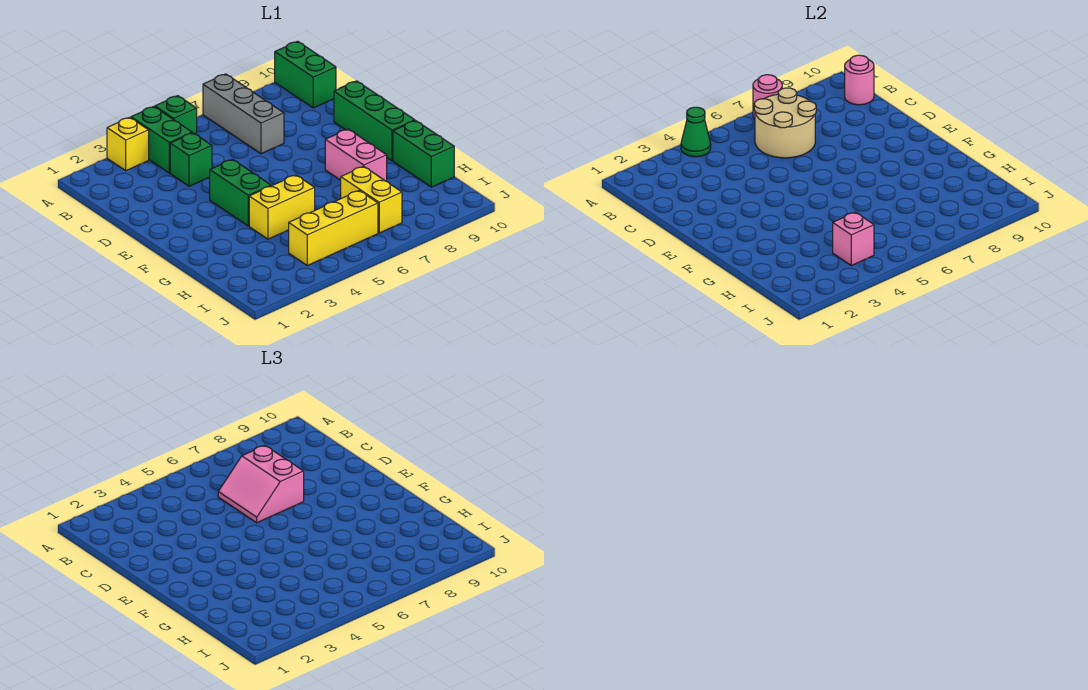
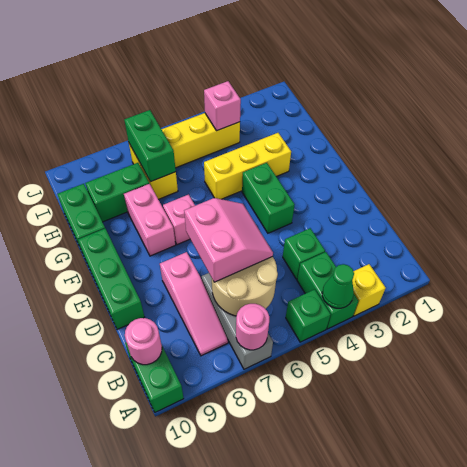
none -> pink 1x3 slope [160,252,228,356]
none -> pink 1x1 brick [163,194,195,245]
yellow 1x2 brick [249,175,315,239] -> yellow 1x3 brick [204,133,291,199]
none -> green 1x2 brick [124,110,176,182]
none -> green 1x2 brick [85,163,149,222]

